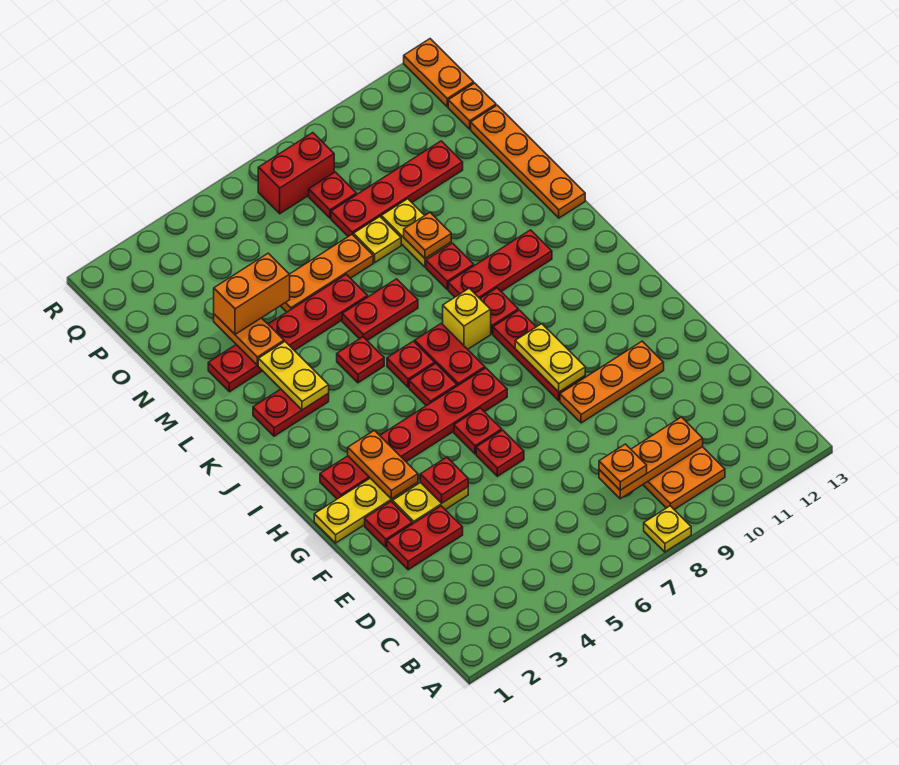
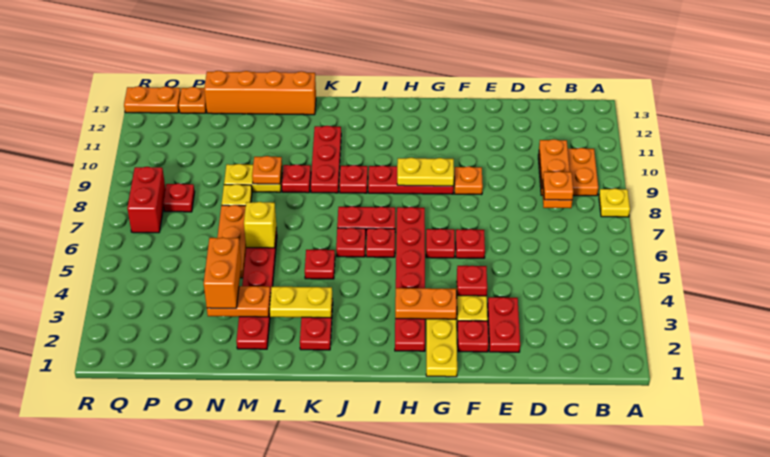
orange 1x3 plate [560,341,664,423] -> orange 1x1 plate [454,166,483,195]
yellow 1x1 brick [443,288,491,349] -> yellow 1x1 brick moved to [244,202,277,248]
red 1x2 plate [342,279,418,340] -> none
orange 1x4 plate [471,105,585,218] -> orange 1x4 brick [204,71,316,115]
red 1x4 plate [331,141,463,236] -> none

